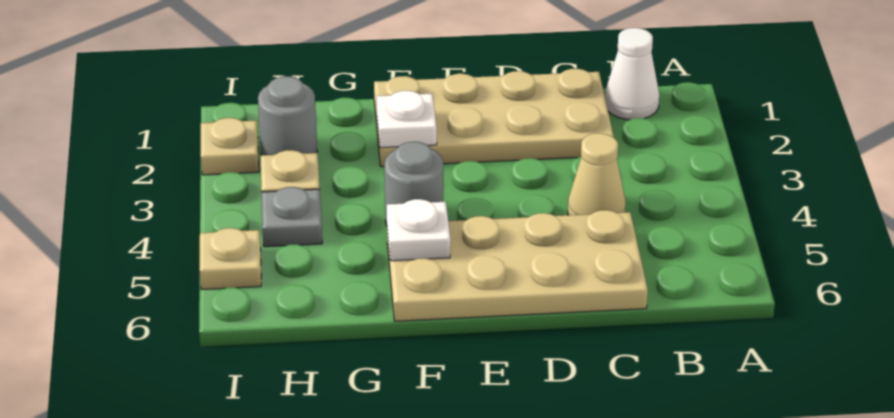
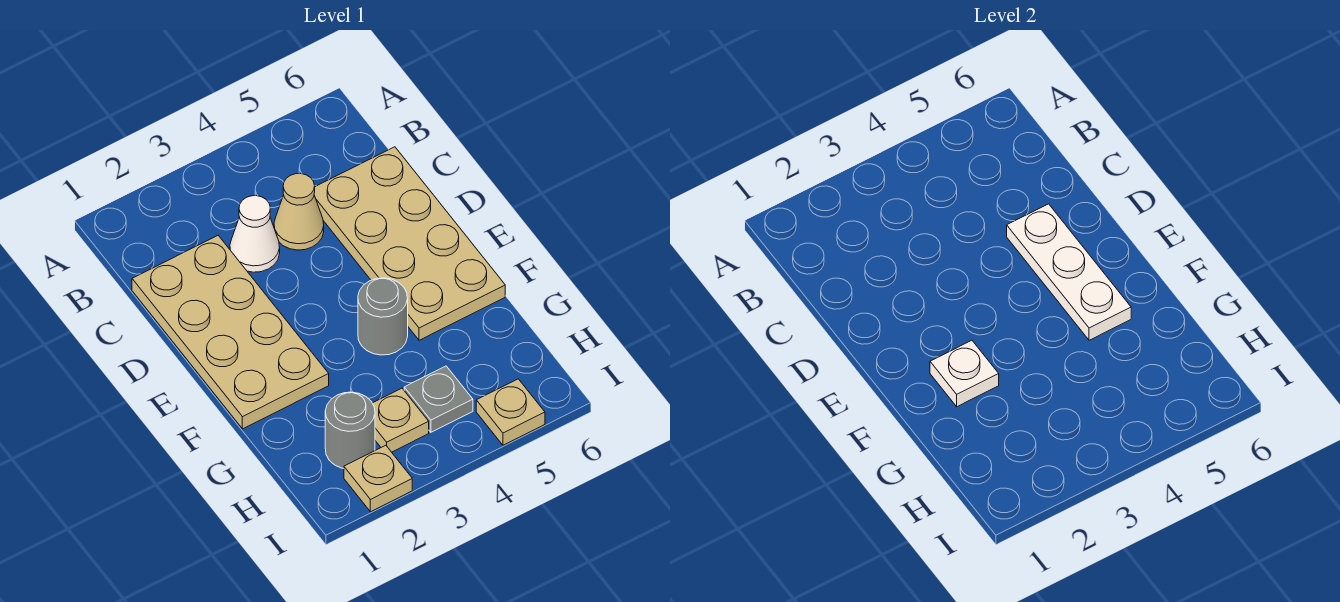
white 1x1 cone [605,28,659,120] -> white 1x1 cone moved to [230,196,280,272]
white 1x1 plate [387,199,451,261] -> white 1x3 plate [1007,204,1131,340]

